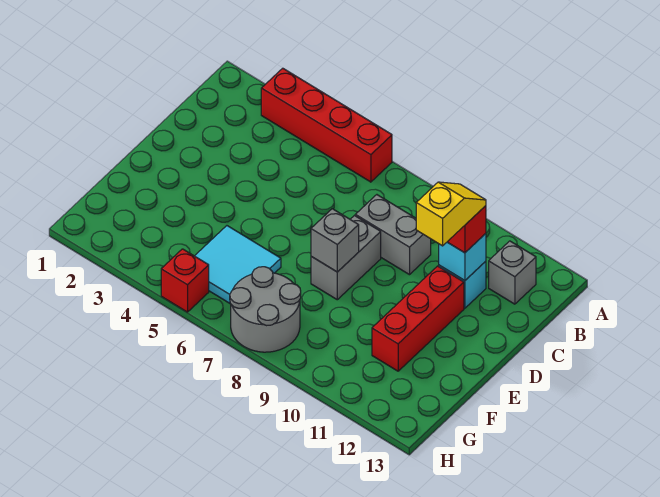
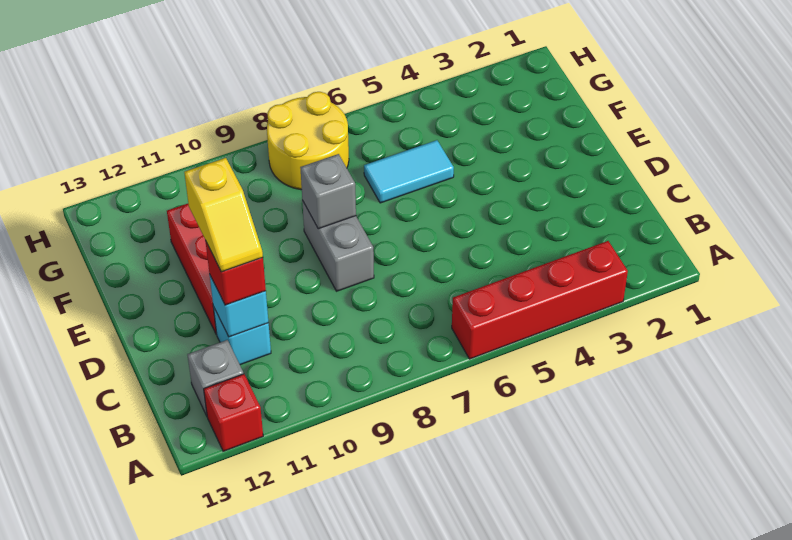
grey 1x2 brick [355,195,431,275] -> none
cyan 2x2 tile [195,226,281,303] -> cyan 1x2 tile [364,140,454,203]
grey 2x2 round brick [230,267,301,352] -> yellow 2x2 round brick [267,92,349,190]
red 1x1 brick [161,249,209,312] -> red 1x1 brick moved to [204,374,263,451]

